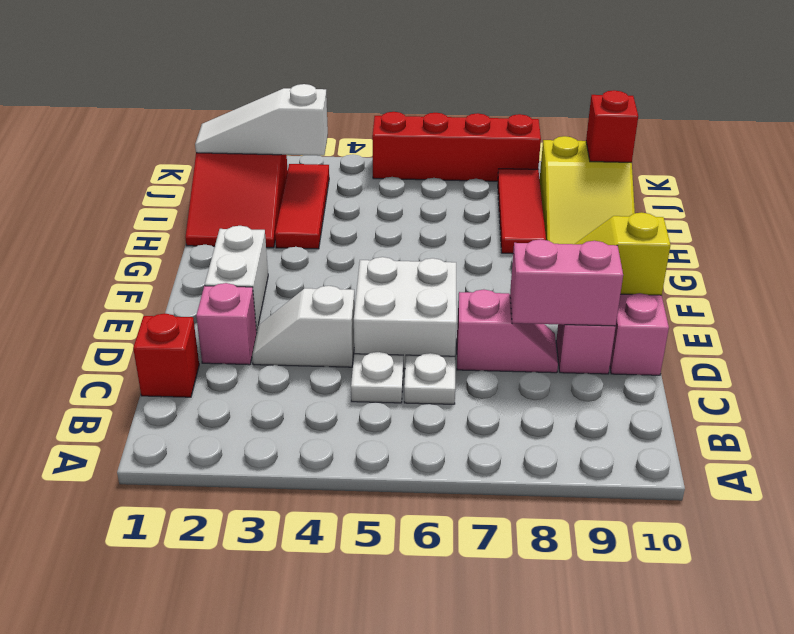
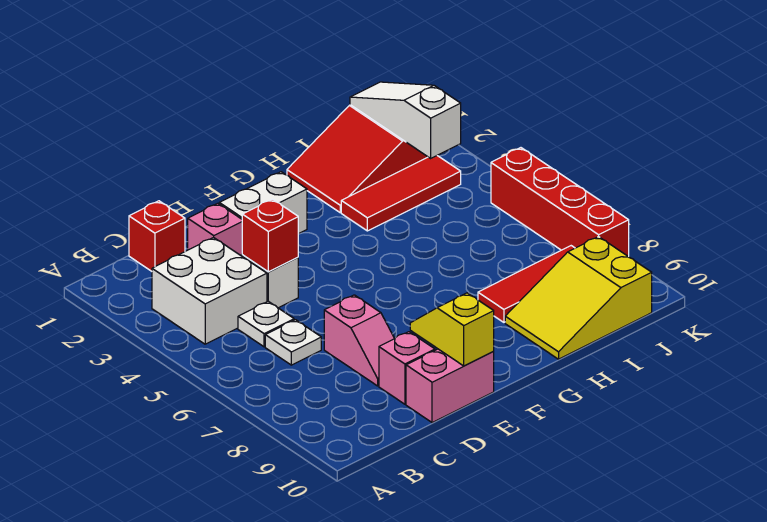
white 2x2 brick [354,257,457,369] -> white 2x2 brick moved to [152,237,267,344]
pink 1x2 brick [510,239,623,326] -> none
red 1x1 brick [586,90,638,162] -> red 1x1 brick moved to [242,199,298,272]

